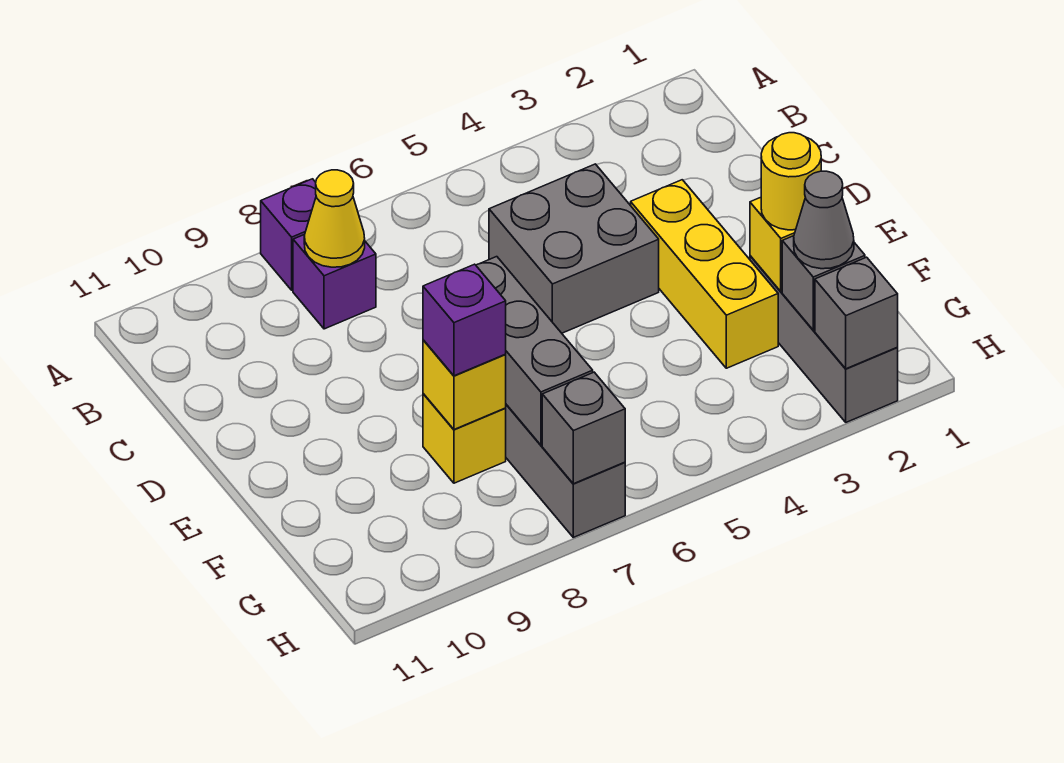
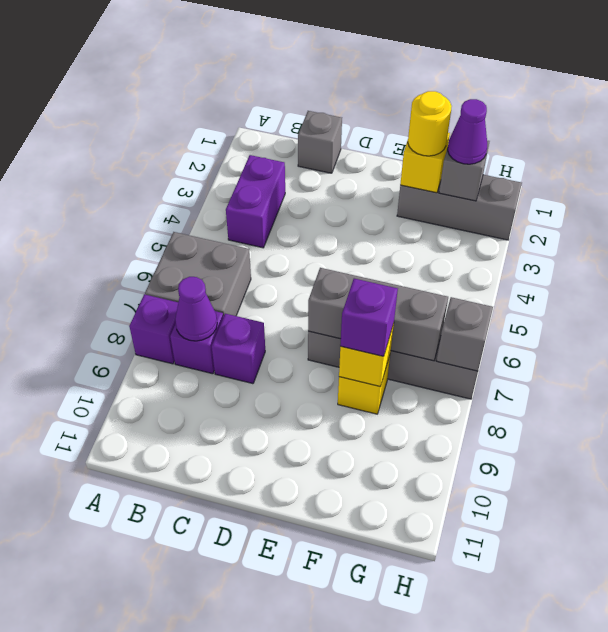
none -> purple 1x2 brick [226,155,285,248]
yellow 1x1 cone [304,170,365,267] -> purple 1x1 cone [175,277,217,341]
grey 2x2 brick [489,164,659,333] -> grey 2x2 brick moved to [145,232,251,316]
none -> purple 1x1 brick [212,314,265,384]
yellow 1x3 brick [631,180,778,368] -> none
grey 1x1 cone [794,171,854,269] -> purple 1x1 cone [448,99,487,164]
grey 1x1 brick [815,257,898,369] -> grey 1x1 brick moved to [298,111,342,173]

